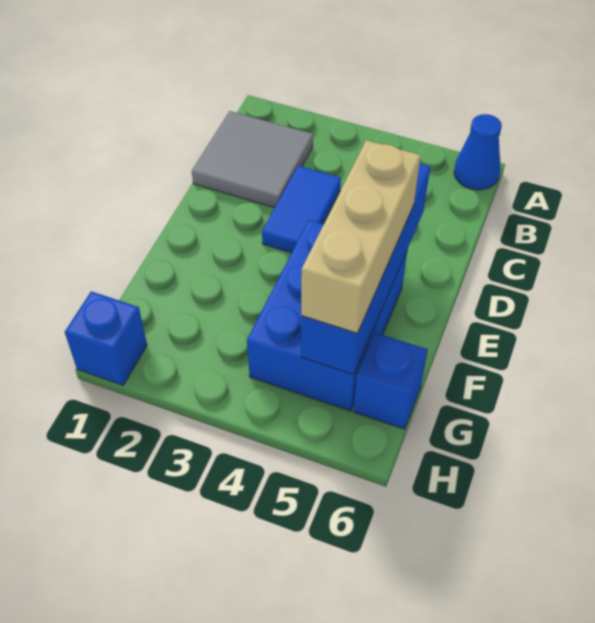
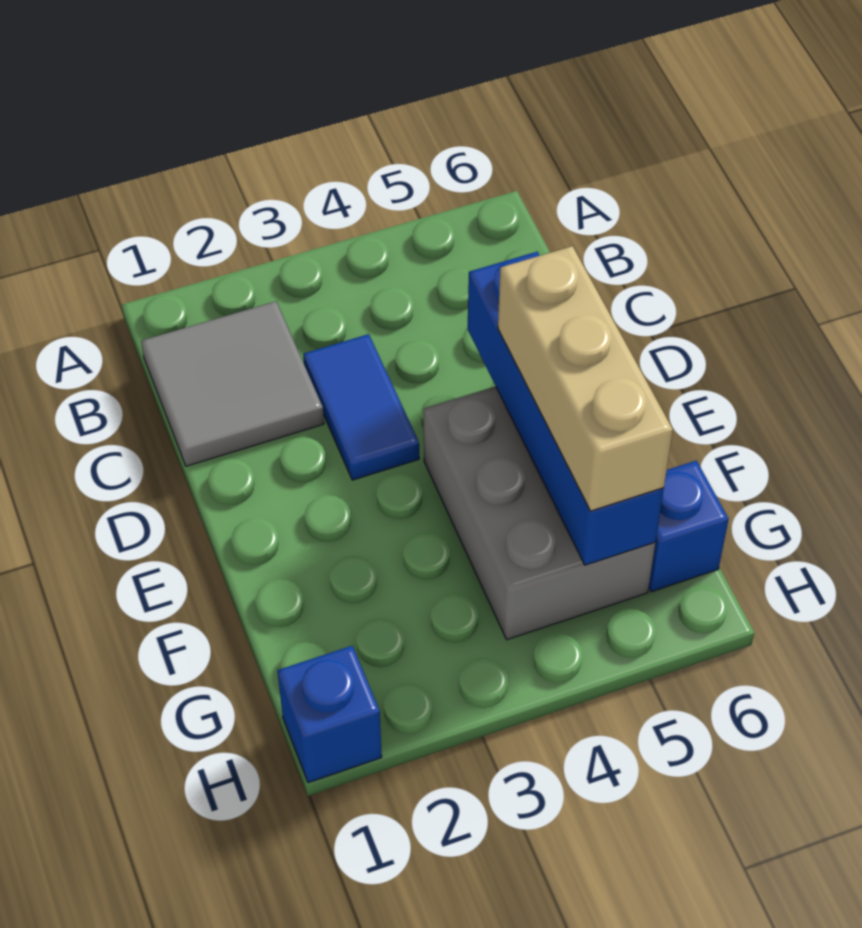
blue 1x1 cone [454,114,502,190] -> none
blue 2x3 brick [247,220,407,411] -> grey 2x3 brick [424,386,655,640]

